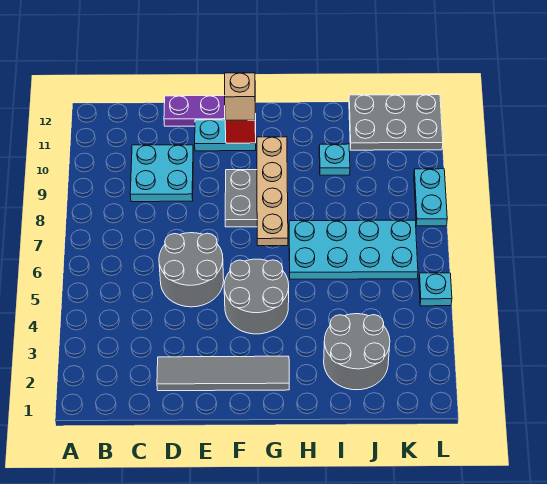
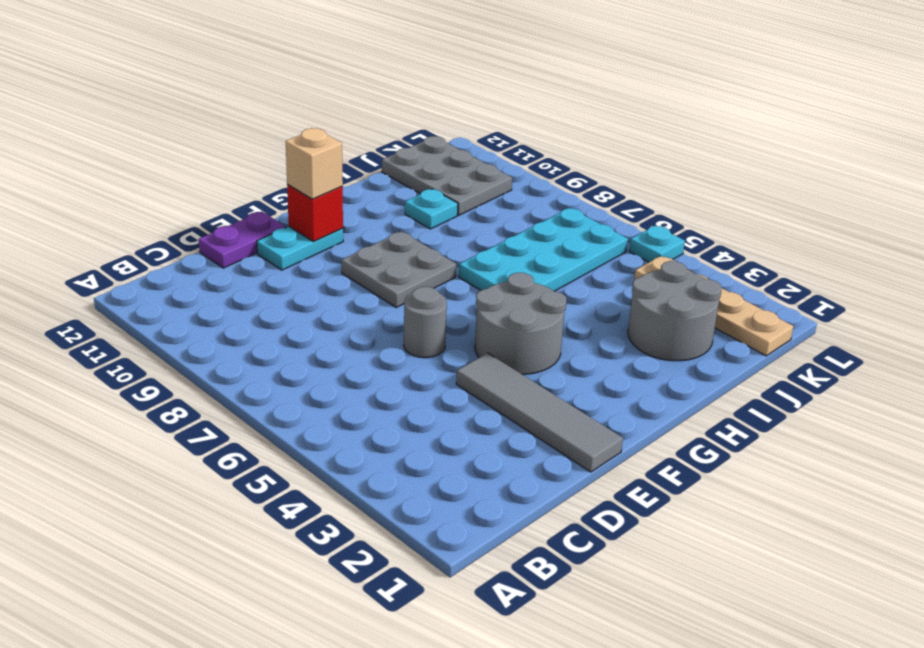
cyan 2x2 plate [130,145,193,202] -> none
grey 1x4 tile [157,356,289,391] -> grey 1x4 tile turned to [456,353,623,472]
grey 2x2 round brick [159,233,224,307] -> grey 1x1 round brick [404,287,447,358]
tan 1x4 plate [257,137,288,246] -> tan 1x4 plate moved to [634,256,793,356]
grey 2x3 plate [349,95,443,150] -> grey 2x3 plate turned to [382,136,512,215]
cyan 1x2 plate [414,169,447,226] -> none

